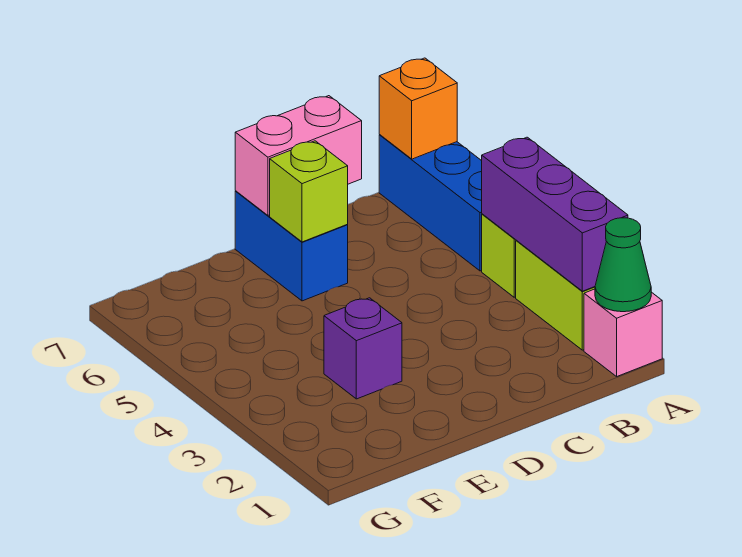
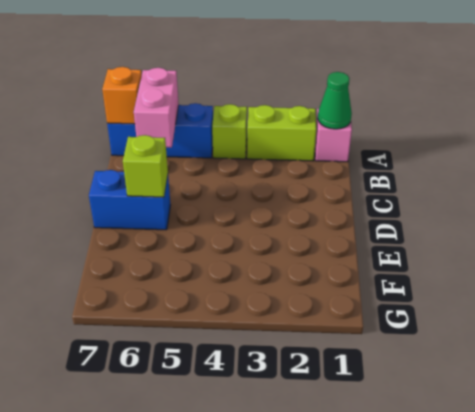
purple 1x3 brick [482,137,628,291] -> none
pink 1x2 brick [235,96,362,215] -> pink 1x2 brick moved to [134,68,179,147]
purple 1x1 brick [324,298,402,399] -> none

